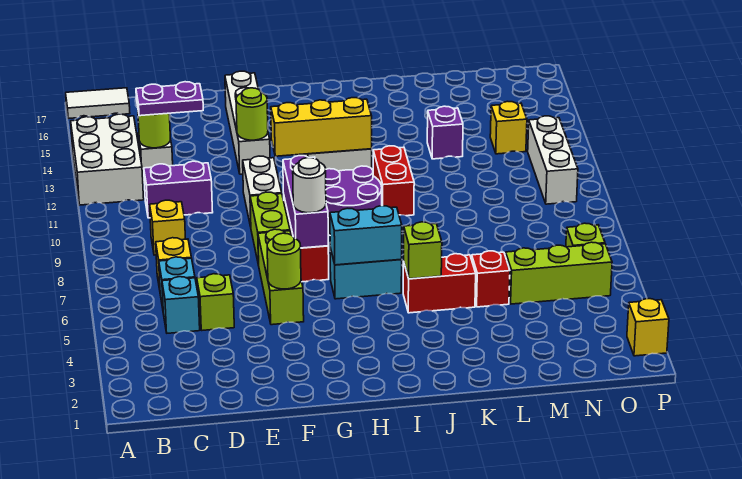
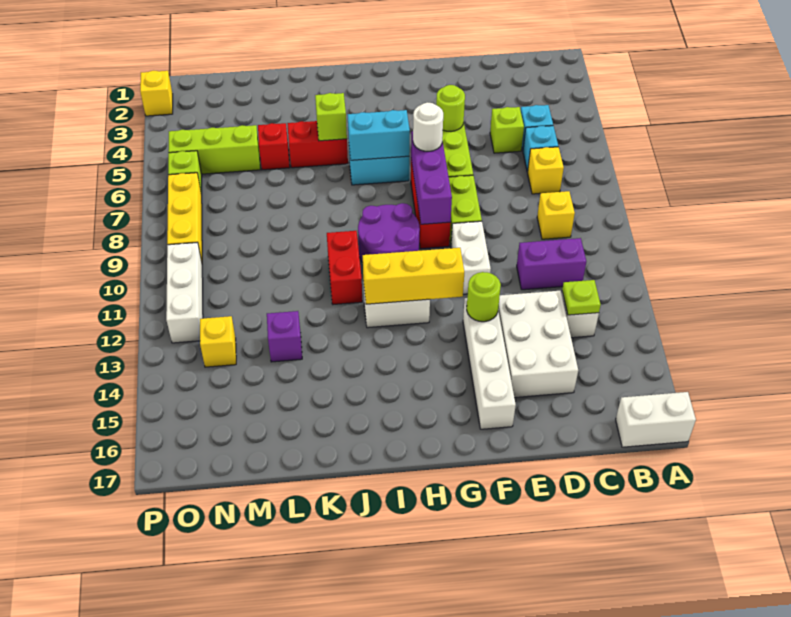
white 2x3 brick [71,114,144,205] -> white 2x3 brick moved to [498,291,578,398]
white 1x2 tile [66,88,130,119] -> white 1x2 brick [616,392,696,447]
lime 1x1 round brick [138,112,170,148] -> lime 1x1 plate [562,280,601,315]
purple 1x2 plate [136,82,203,116] -> none
none -> yellow 1x3 brick [167,173,202,261]

